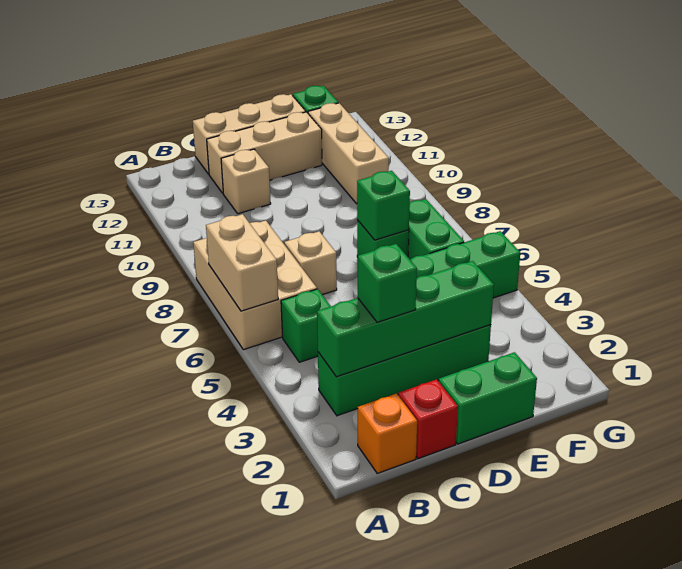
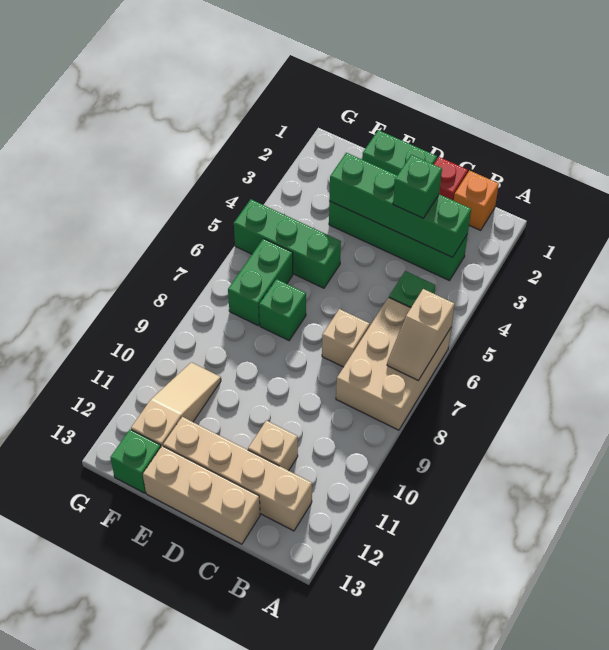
tan 1x2 brick [206,214,278,311] -> tan 1x2 slope [387,289,454,380]
tan 1x3 brick [207,112,322,193] -> tan 1x4 brick [163,417,312,531]
green 1x1 brick [357,171,410,240] -> none
tan 1x3 brick [308,103,389,204] -> tan 1x3 slope [131,362,221,447]

